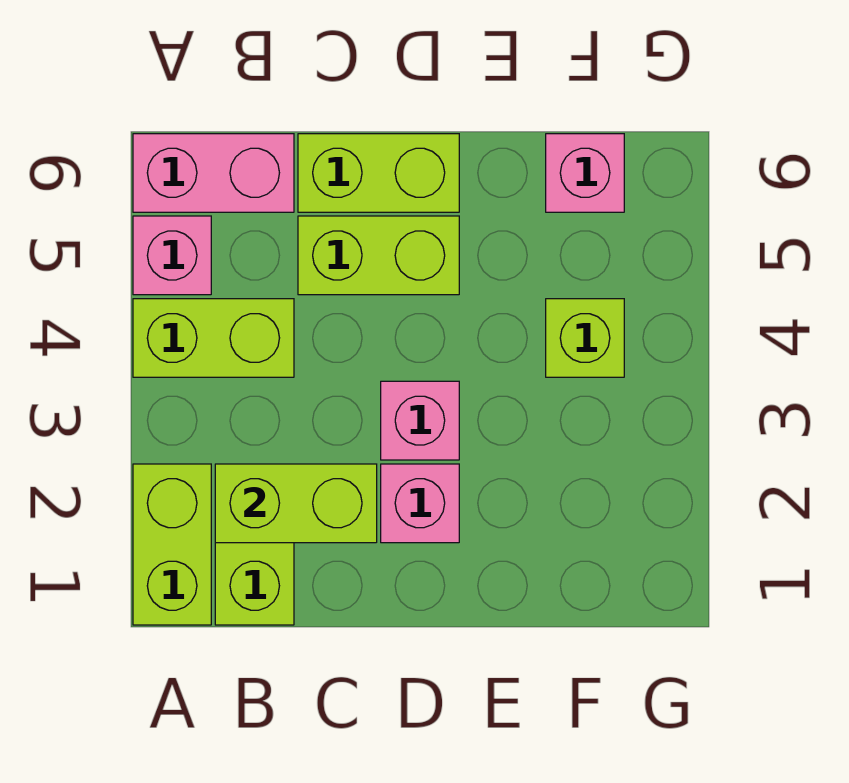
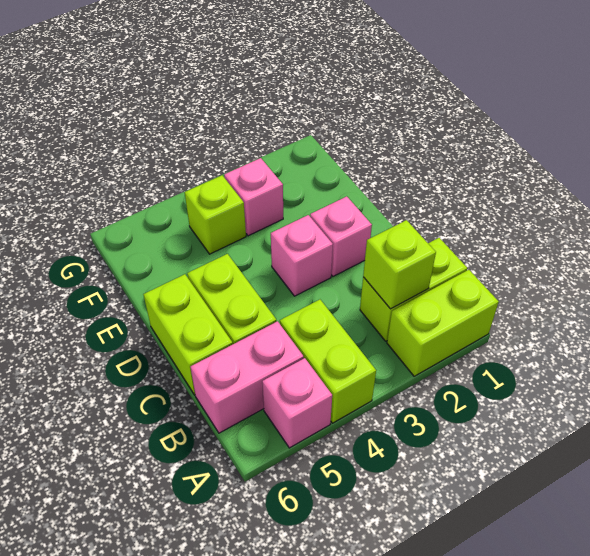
pink 1x2 brick [133,134,294,212] -> pink 1x2 brick turned to [190,321,304,433]
lime 1x2 brick [215,464,377,543] -> lime 1x1 brick [363,220,436,309]
pink 1x1 brick [546,134,624,212] -> pink 1x1 brick moved to [224,158,283,236]

